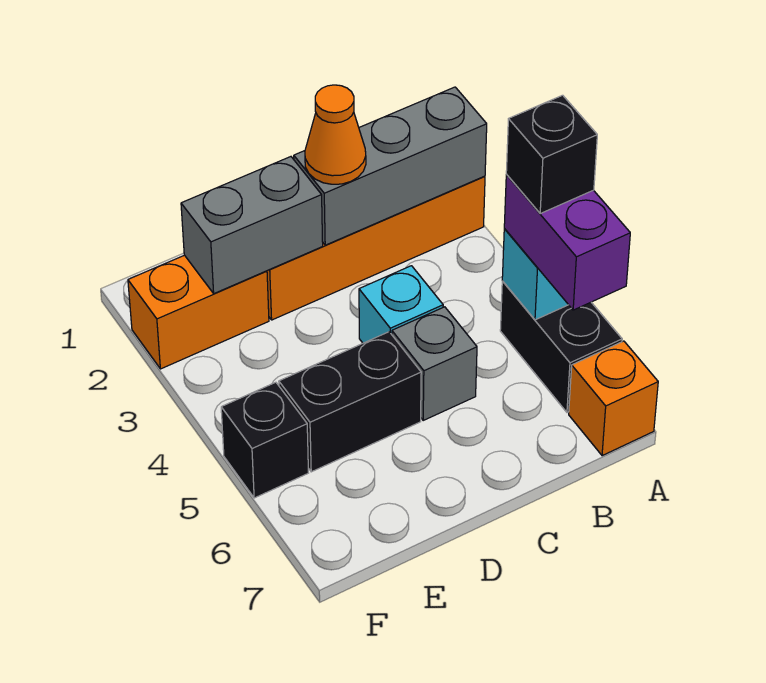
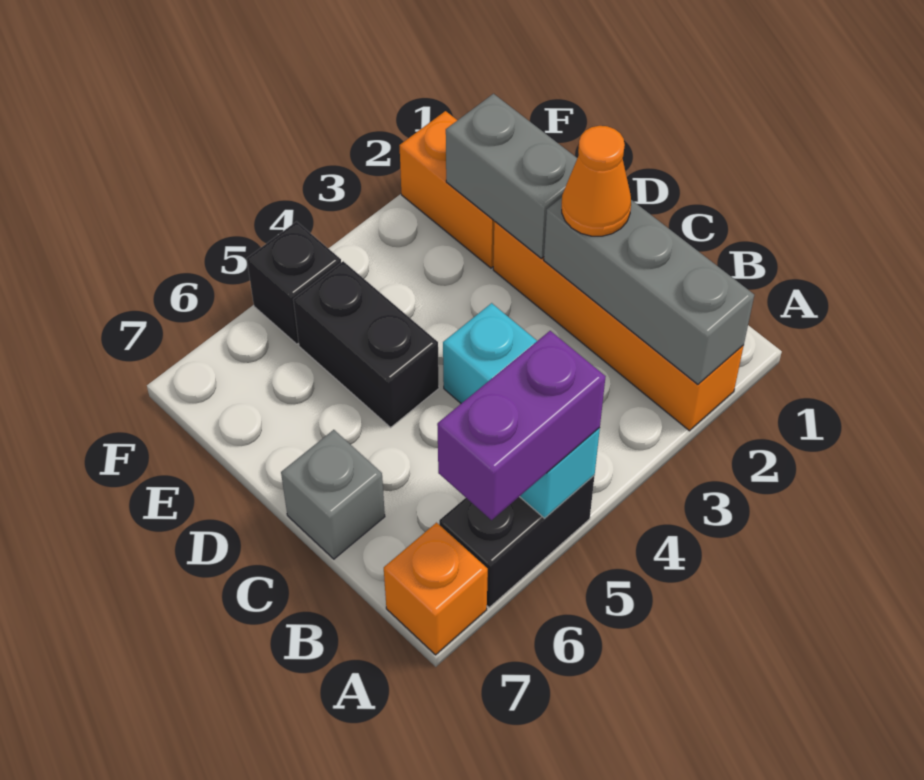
black 1x1 brick [506,95,597,213] -> none
grey 1x1 brick [392,307,477,420] -> grey 1x1 brick moved to [281,430,385,559]

